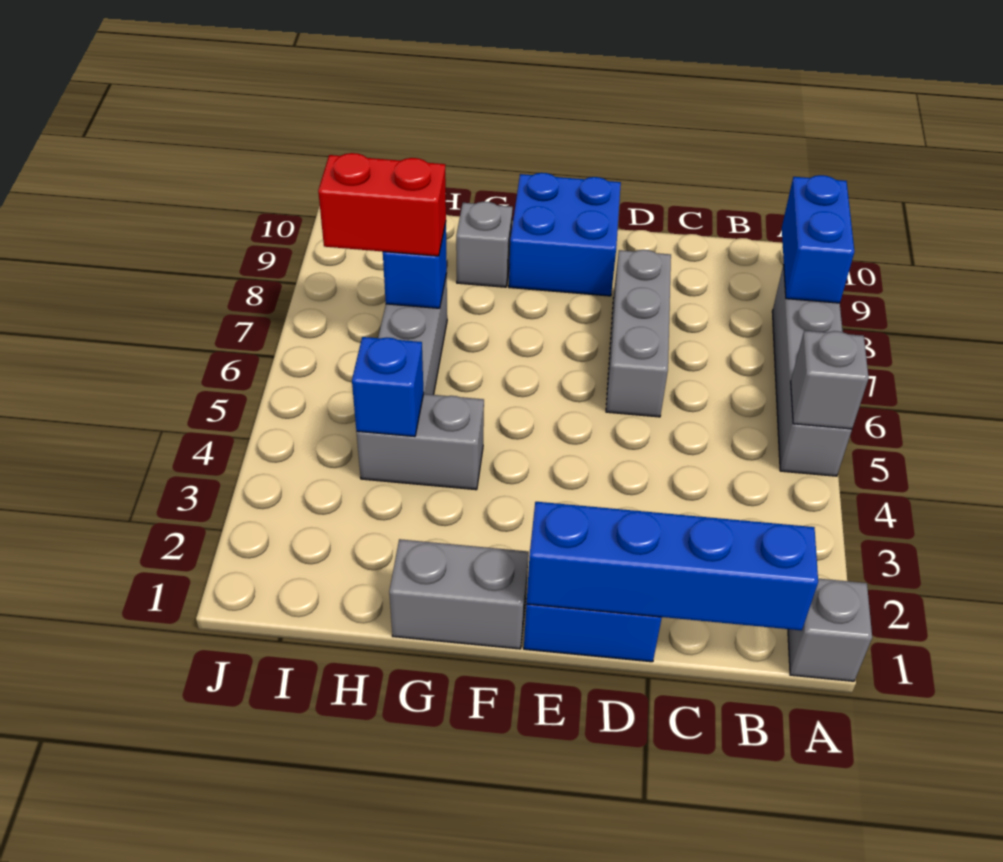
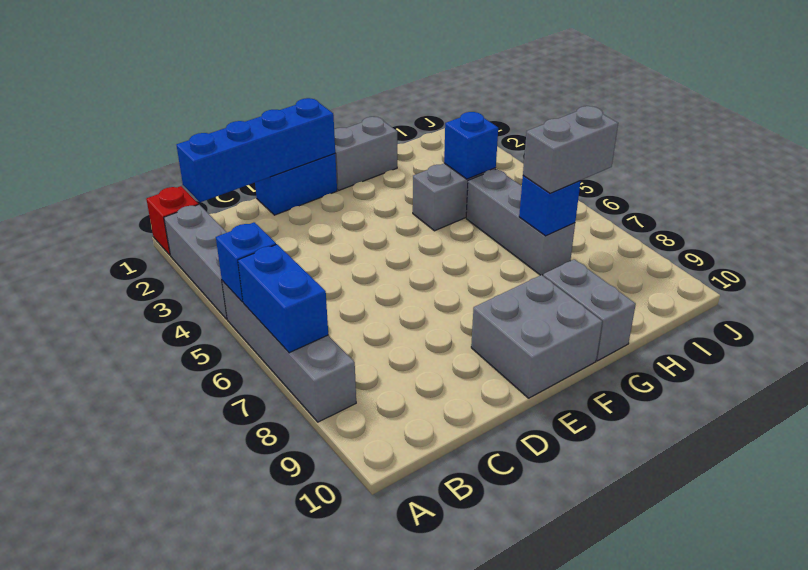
grey 1x1 brick [788,579,872,681] -> red 1x1 brick [146,186,199,255]
grey 1x1 brick [791,331,869,429] -> blue 1x1 brick [216,222,276,302]
blue 1x2 brick [782,175,854,303] -> blue 1x2 brick moved to [238,244,328,353]
grey 1x3 brick [606,250,671,417] -> grey 1x3 brick moved to [164,205,227,319]
blue 2x2 brick [509,173,621,296] -> grey 2x2 brick [471,275,602,398]
grey 1x1 brick [456,202,513,287] -> grey 1x2 brick [543,259,636,361]
red 1x2 brick [318,153,446,256] -> grey 1x2 brick [523,106,618,194]

